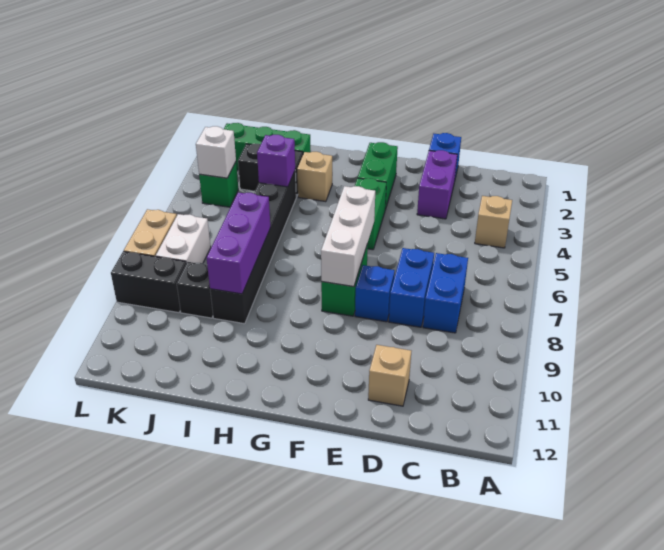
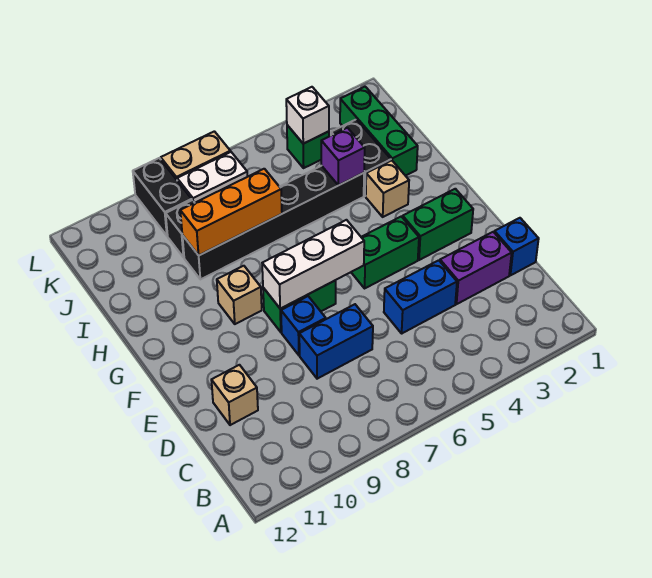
tan 1x1 brick [475,196,512,248] -> tan 1x1 brick moved to [217,266,262,324]
blue 1x2 brick [423,253,468,333] -> blue 1x2 brick moved to [384,260,457,333]
purple 1x3 brick [207,192,270,294] -> orange 1x3 brick [180,169,282,255]

